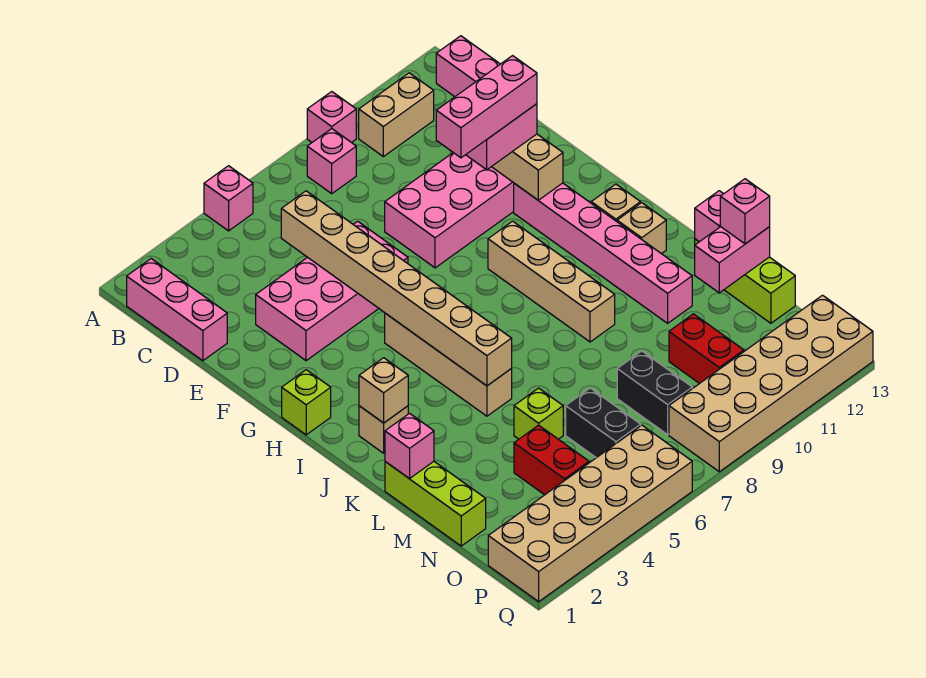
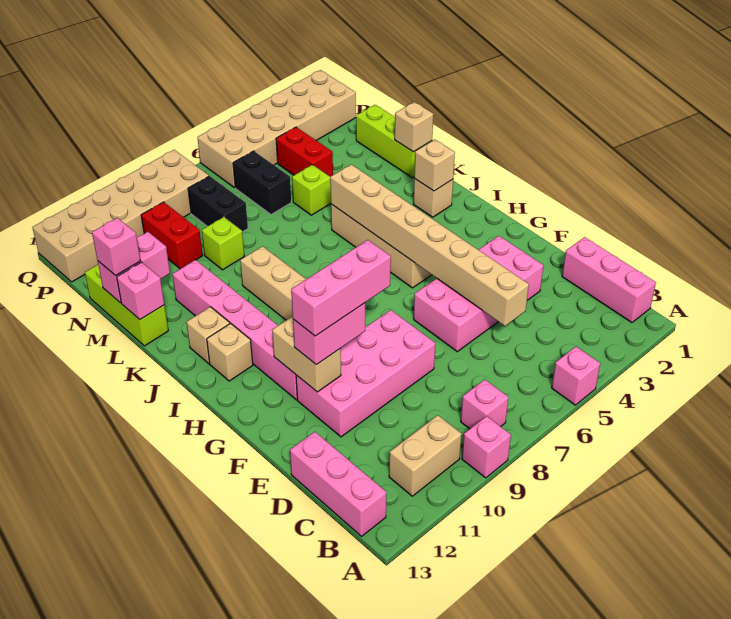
lime 1x1 brick [282,370,331,435] -> lime 1x1 brick moved to [202,217,244,270]
pink 1x1 brick [385,413,434,479] -> tan 1x1 brick [395,102,433,152]

